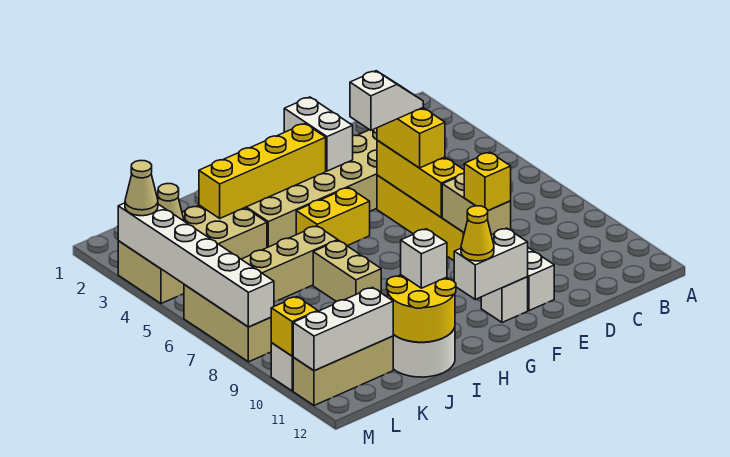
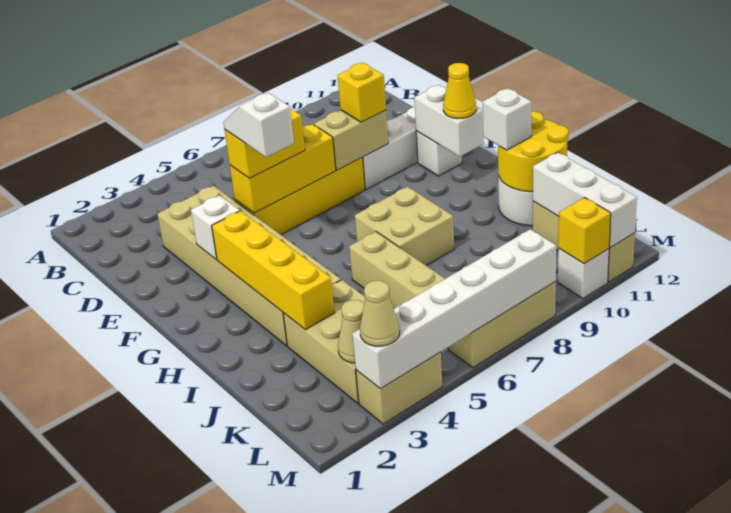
white 1x2 brick [284,97,353,171] -> white 1x1 brick [191,195,240,260]
yellow 1x2 brick [296,188,370,246] -> none
tan 1x2 brick [313,240,381,301] -> tan 2x2 brick [355,187,454,266]

